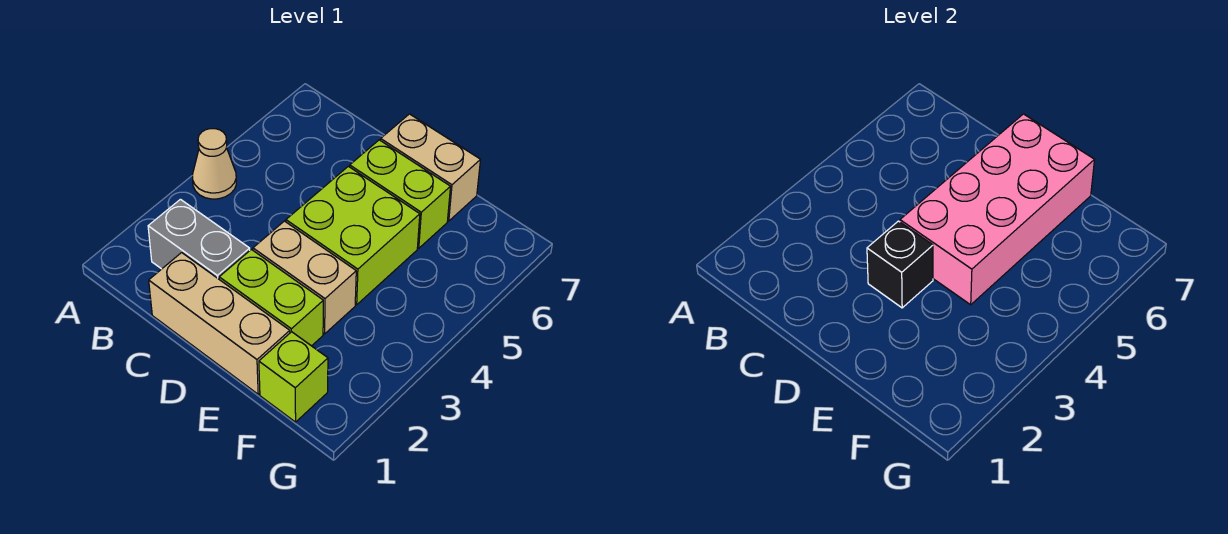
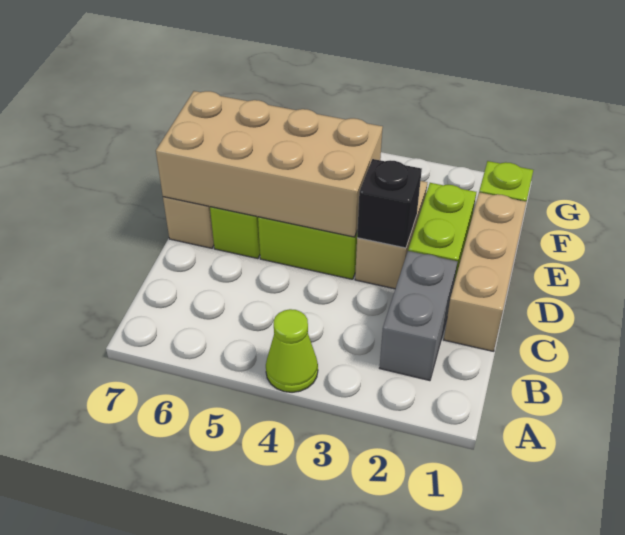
tan 1x1 cone [192,129,236,199] -> lime 1x1 cone [266,309,318,392]
pink 2x4 brick [900,114,1094,305] -> tan 2x4 brick [156,91,383,237]

